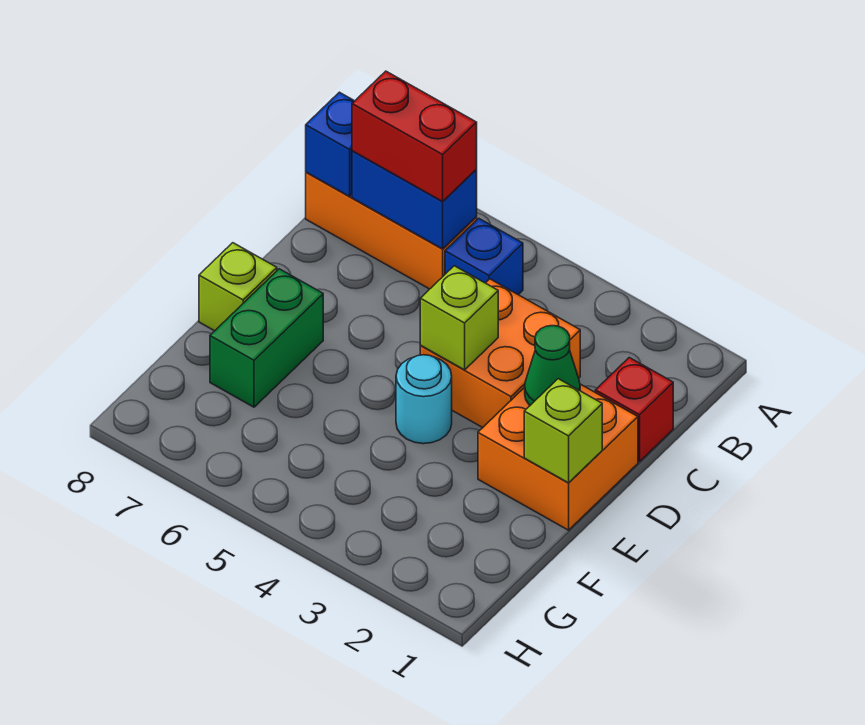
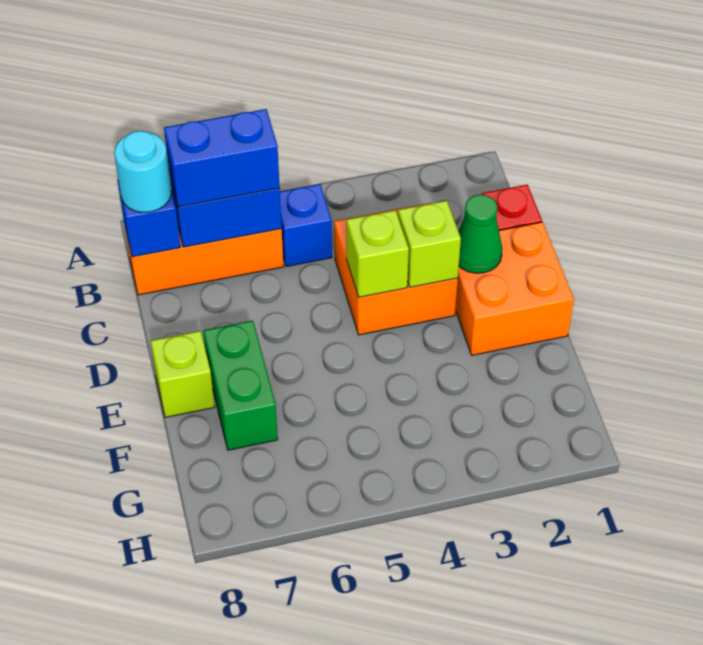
red 1x2 brick [352,71,477,201] -> blue 1x2 brick [164,109,280,207]
lime 1x1 brick [524,379,602,483] -> lime 1x1 brick moved to [398,201,461,287]
cyan 1x1 round brick [396,355,452,444] -> cyan 1x1 round brick moved to [115,131,171,212]

